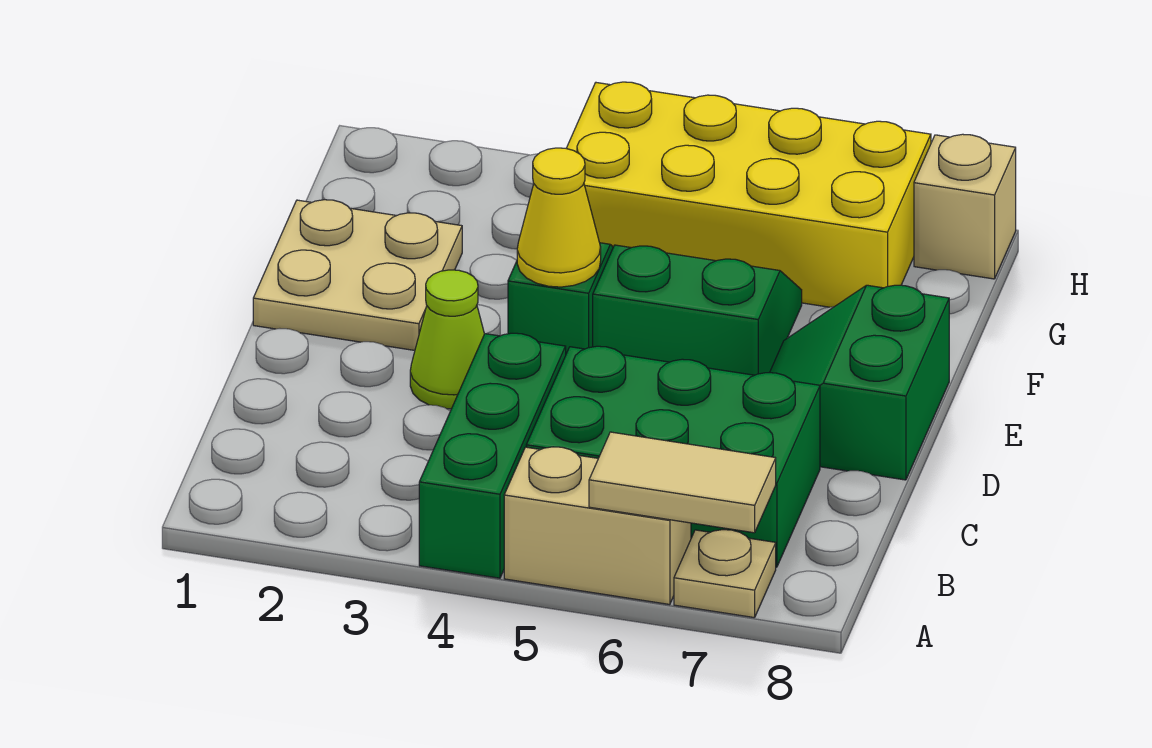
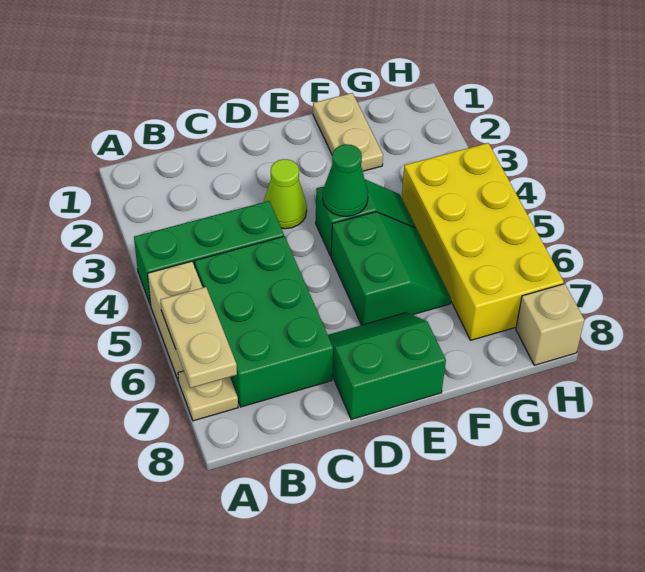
tan 1x2 tile [589,432,776,533] -> tan 1x2 plate [161,287,237,388]
tan 2x2 plate [253,200,462,350] -> tan 1x2 plate [313,93,383,171]
yellow 1x1 cone [517,148,601,287] -> green 1x1 cone [323,144,368,217]

